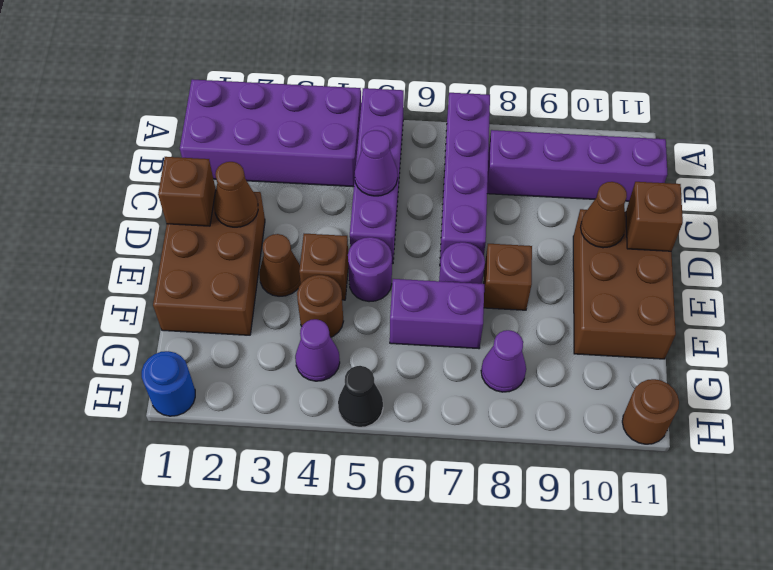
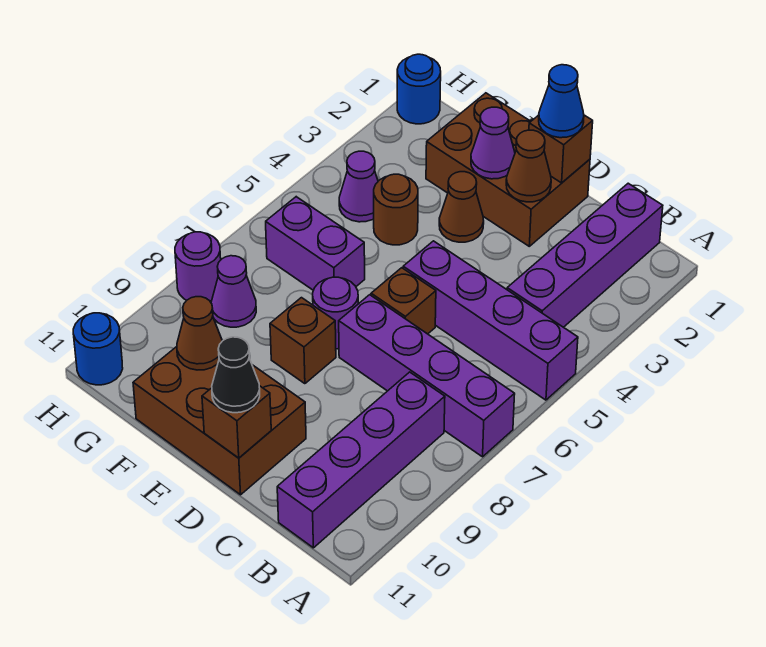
purple 2x4 brick [180,79,361,187] -> purple 1x4 brick [507,183,663,327]
purple 1x1 cone [355,130,398,196] -> purple 1x1 cone moved to [471,107,515,179]
none -> blue 1x1 cone [539,65,584,138]
brown 1x1 cone [580,182,627,248] -> brown 1x1 cone moved to [177,297,222,370]
brown 1x1 brick [299,234,348,300] -> brown 1x1 brick moved to [371,268,436,334]
purple 1x1 round brick [348,237,392,302] -> purple 1x1 round brick moved to [175,232,221,301]
purple 1x2 brick [390,279,484,349] -> purple 1x2 brick turned to [266,197,365,290]
black 1x1 cone [338,366,383,427] -> black 1x1 cone moved to [212,337,260,413]
brown 1x1 round brick [622,379,679,444] -> blue 1x1 round brick [73,313,123,385]

